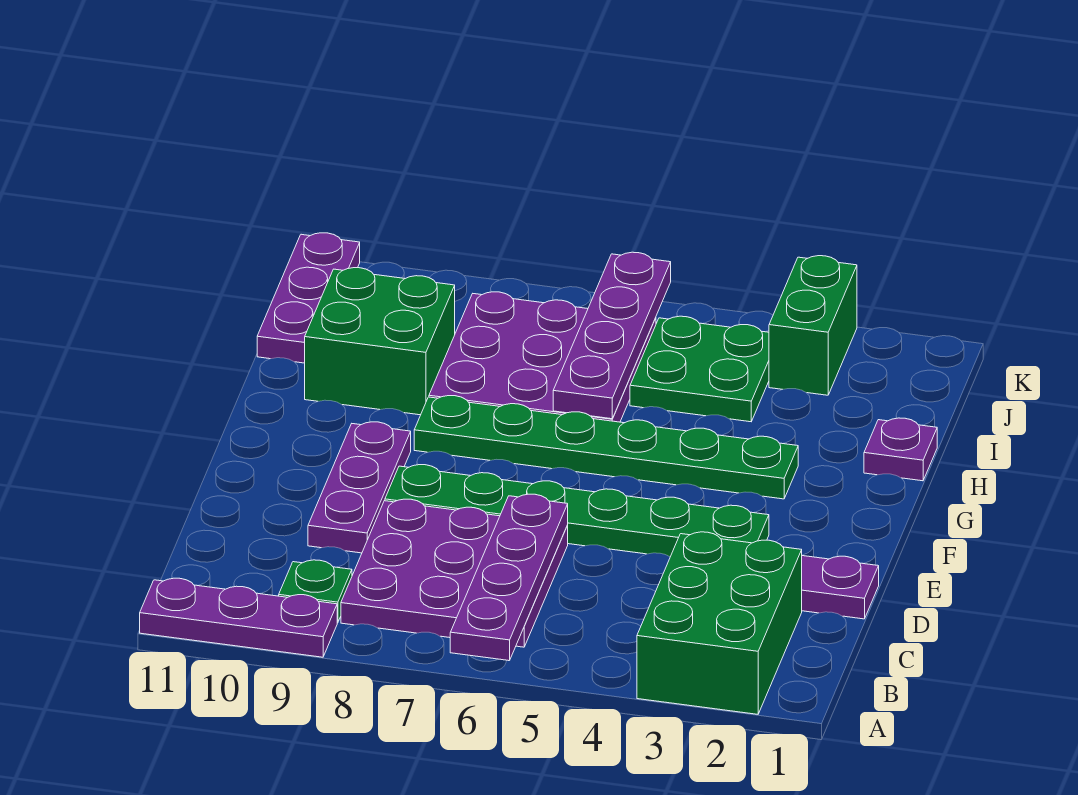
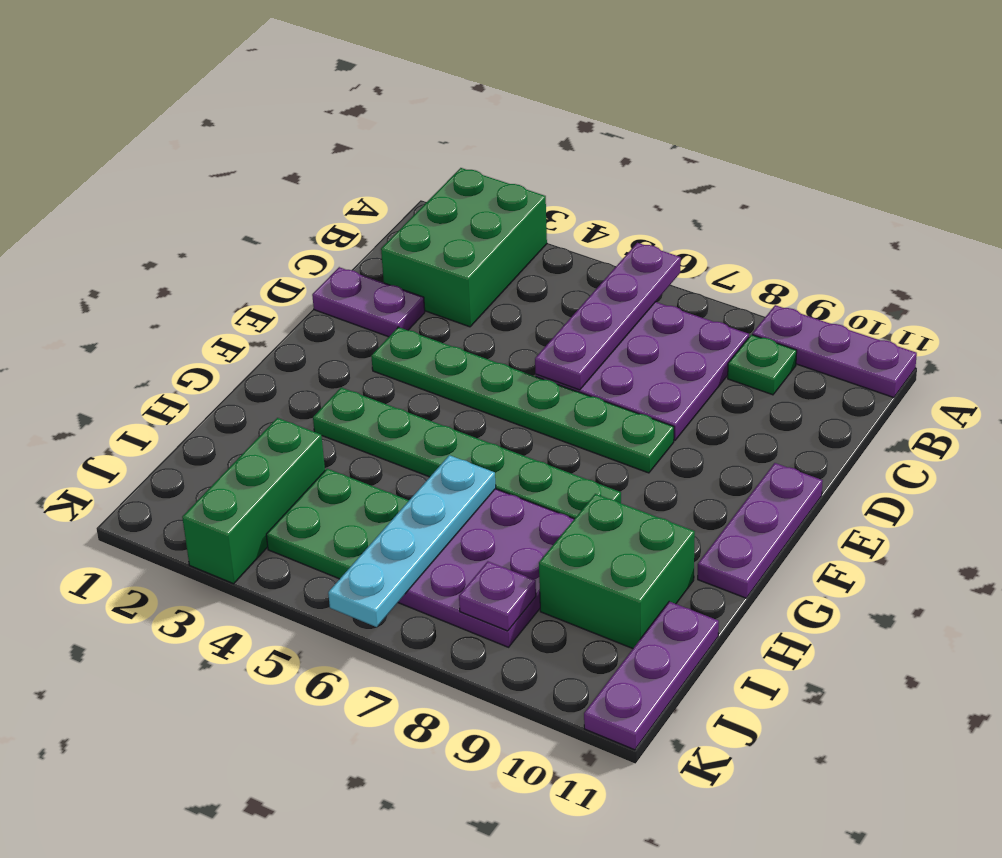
purple 1x3 plate [308,422,411,553] -> purple 1x3 plate moved to [698,463,823,598]
purple 1x1 plate [864,418,937,481] -> purple 1x1 plate moved to [459,562,536,631]
purple 1x4 plate [553,252,671,419] -> cyan 1x4 plate [328,455,496,627]
green 1x2 brick [769,256,857,395] -> green 1x3 brick [182,418,325,584]

